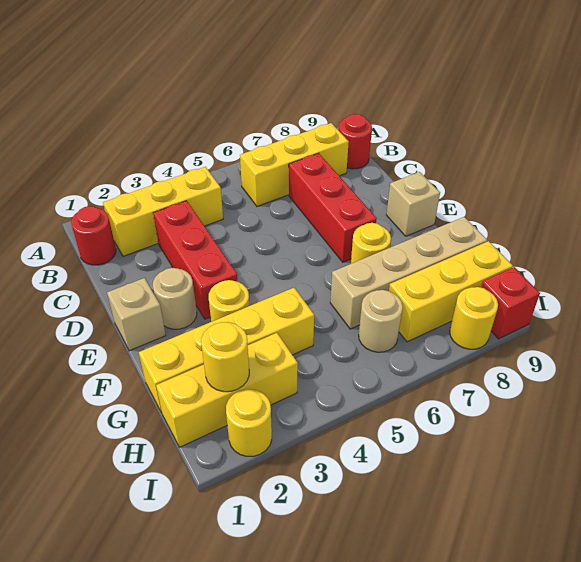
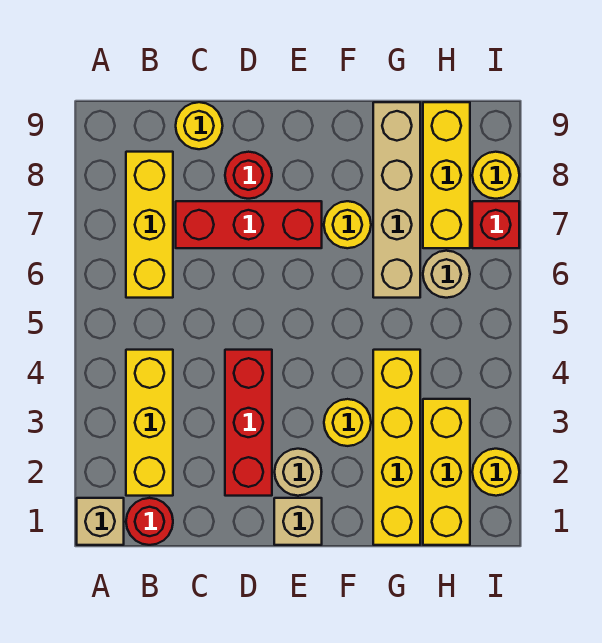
red 1x1 round brick [339,114,372,169] -> red 1x1 round brick moved to [225,152,272,199]
red 1x3 brick [153,201,237,319] -> red 1x3 brick turned to [225,350,272,496]
tan 1x1 brick [386,172,440,236] -> tan 1x1 brick moved to [77,498,124,545]
yellow 1x1 round brick [201,322,249,392] -> yellow 1x1 round brick moved to [176,102,223,149]
red 1x1 brick [481,267,540,339] -> red 1x1 brick moved to [472,201,519,248]

